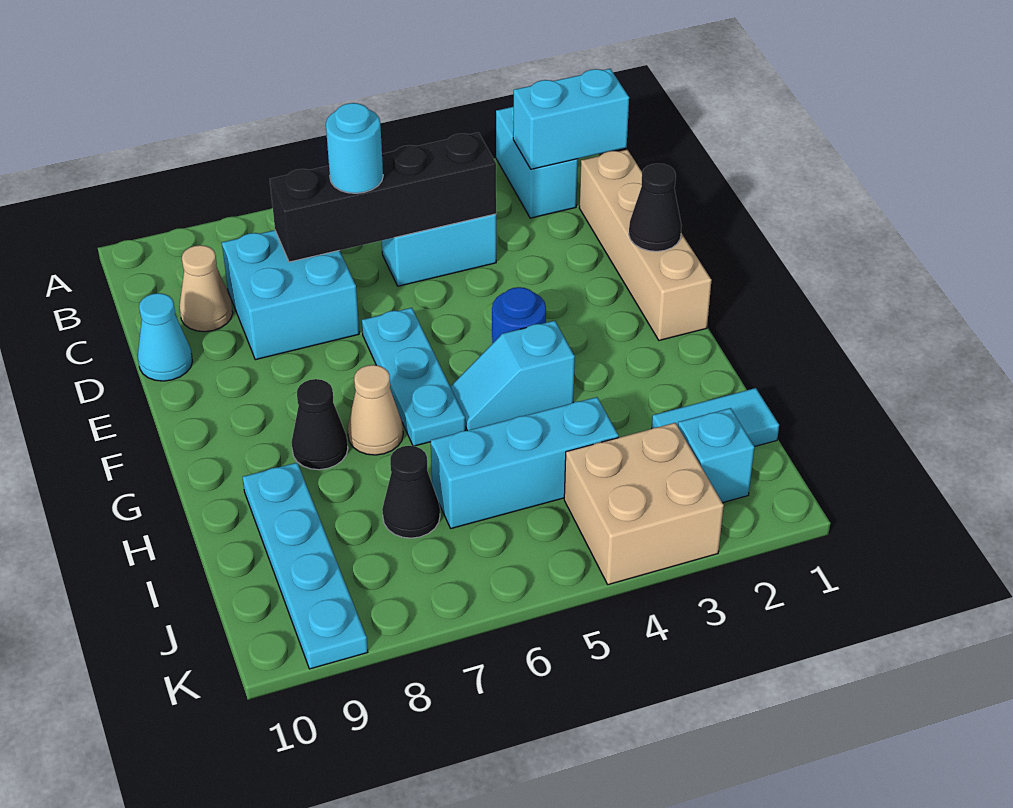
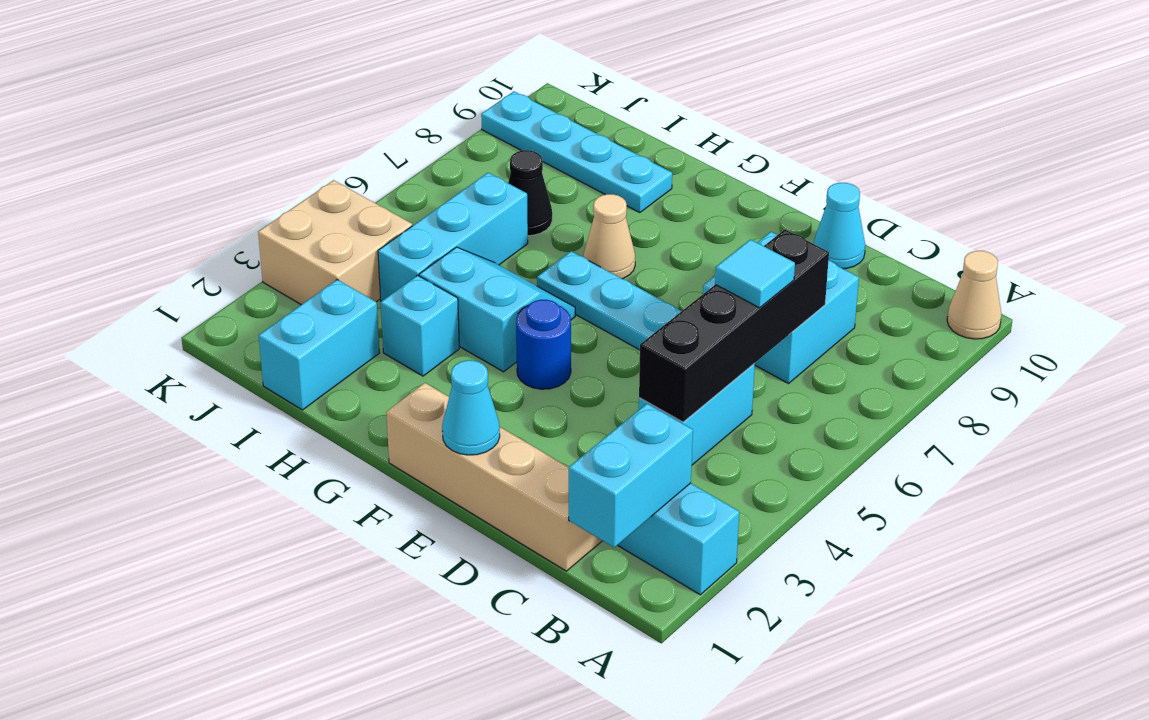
cyan 1x1 round brick [326,103,383,193] -> cyan 1x1 tile [715,240,795,308]
tan 1x1 cone [179,245,233,332] -> tan 1x1 cone moved to [947,251,1002,339]
black 1x1 cone [629,164,682,251] -> cyan 1x1 cone [442,360,500,455]
cyan 1x2 slope [450,321,575,431] -> cyan 2x2 slope [419,247,575,372]
black 1x1 cone [292,379,348,470] -> none
cyan 1x2 tile [652,388,779,447] -> cyan 1x2 brick [259,280,380,410]
cyan 1x1 brick [678,408,754,503] -> cyan 1x1 brick moved to [381,275,459,376]

